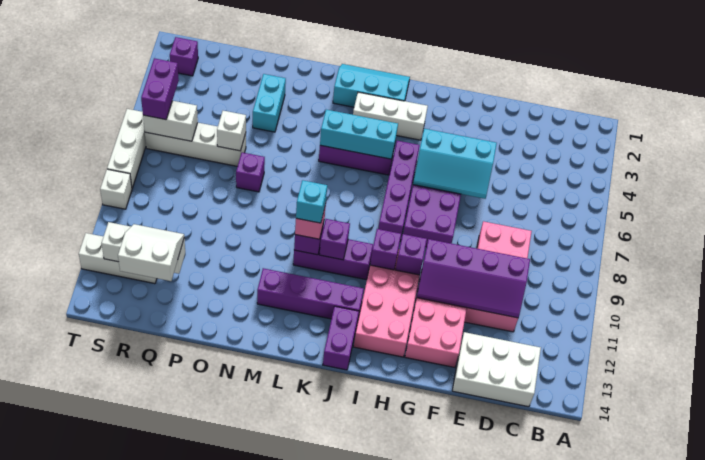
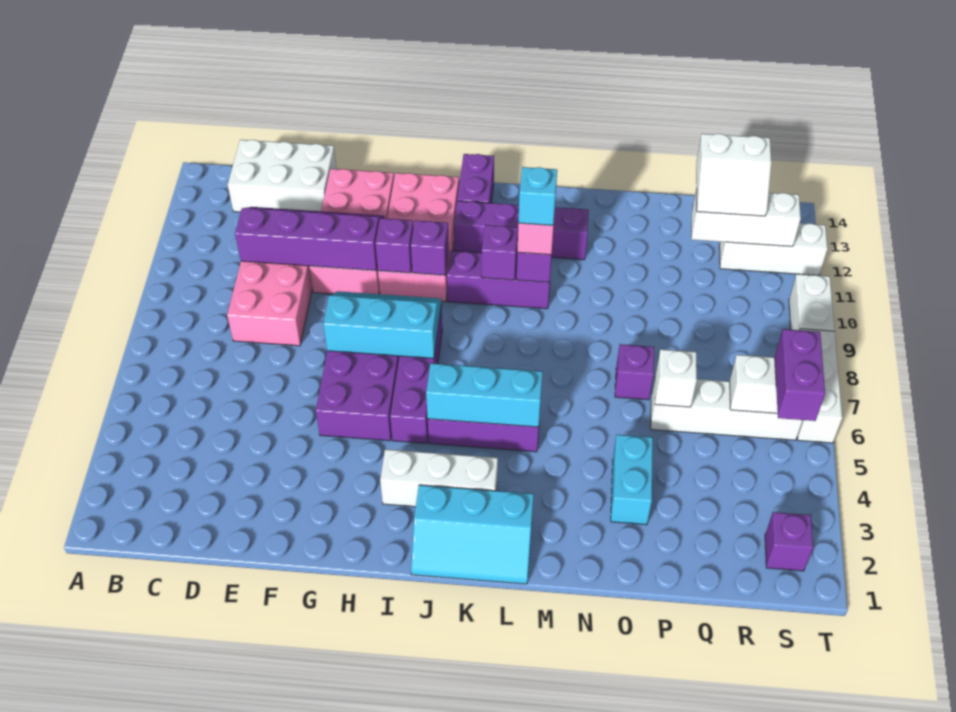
cyan 2x3 slope [413,129,497,199] -> cyan 2x3 slope moved to [323,291,441,358]
white 1x1 brick [100,169,132,209] -> white 1x2 brick [789,274,835,331]

